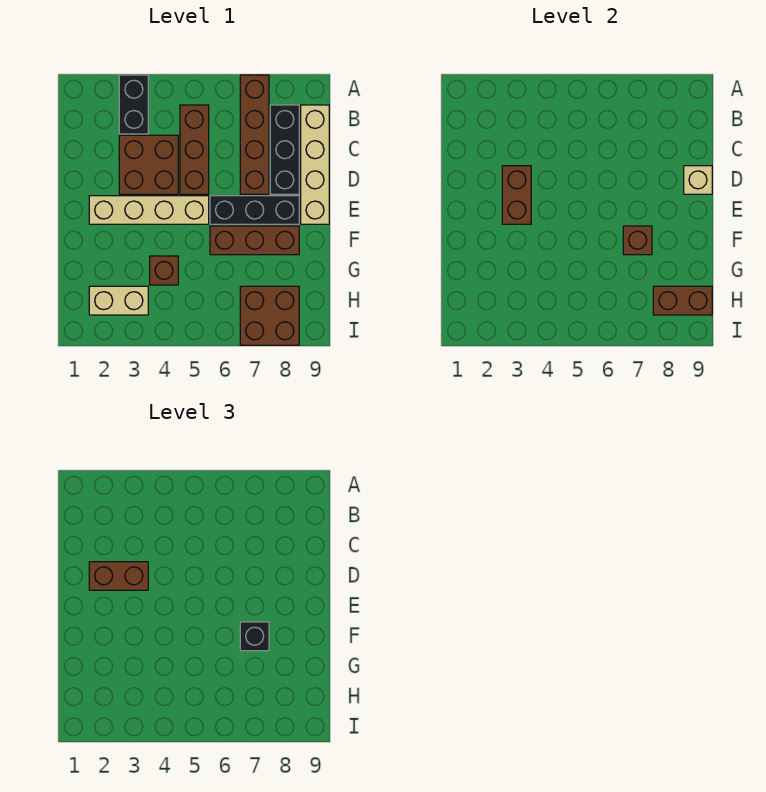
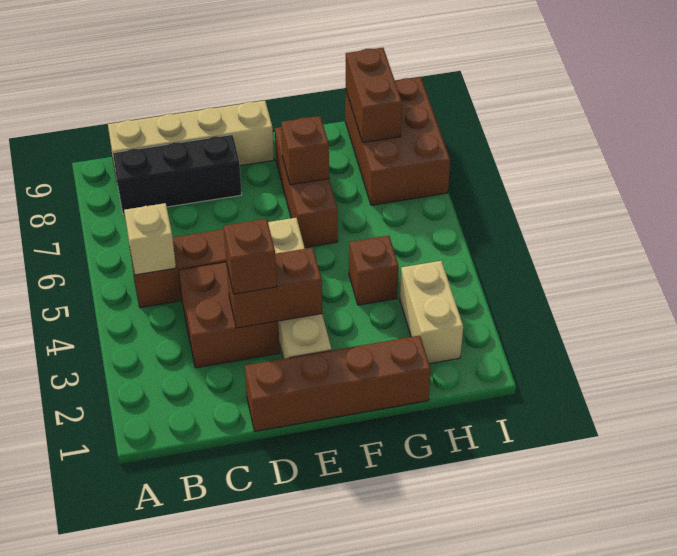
black 1x2 brick [119,75,148,134] -> none
brown 1x4 brick [240,75,269,194] -> brown 1x4 brick moved to [245,335,431,431]
brown 1x2 brick [89,562,148,590] -> brown 1x1 brick [223,219,277,294]
tan 1x1 brick [684,166,712,194] -> tan 1x1 brick moved to [124,203,176,275]
black 1x3 brick [210,196,299,224] -> none
black 1x1 brick [240,622,269,651] -> none
brown 2x2 brick [240,286,299,345] -> brown 2x3 brick [345,77,450,205]

